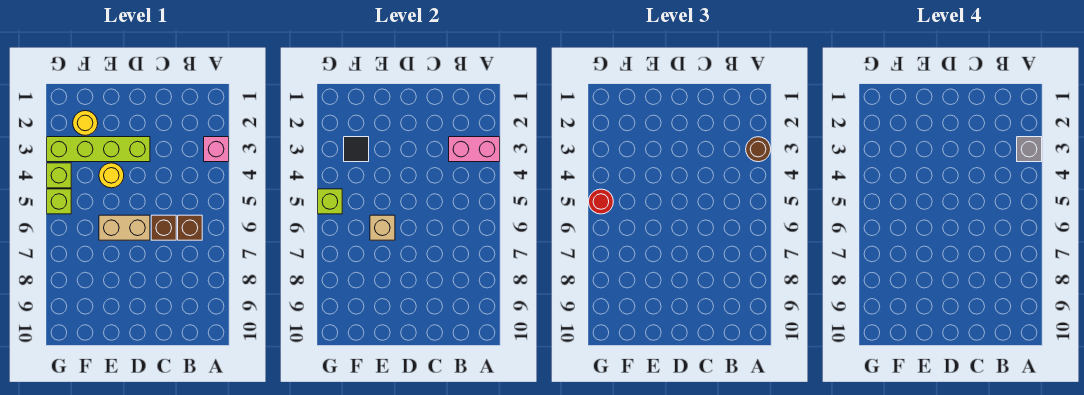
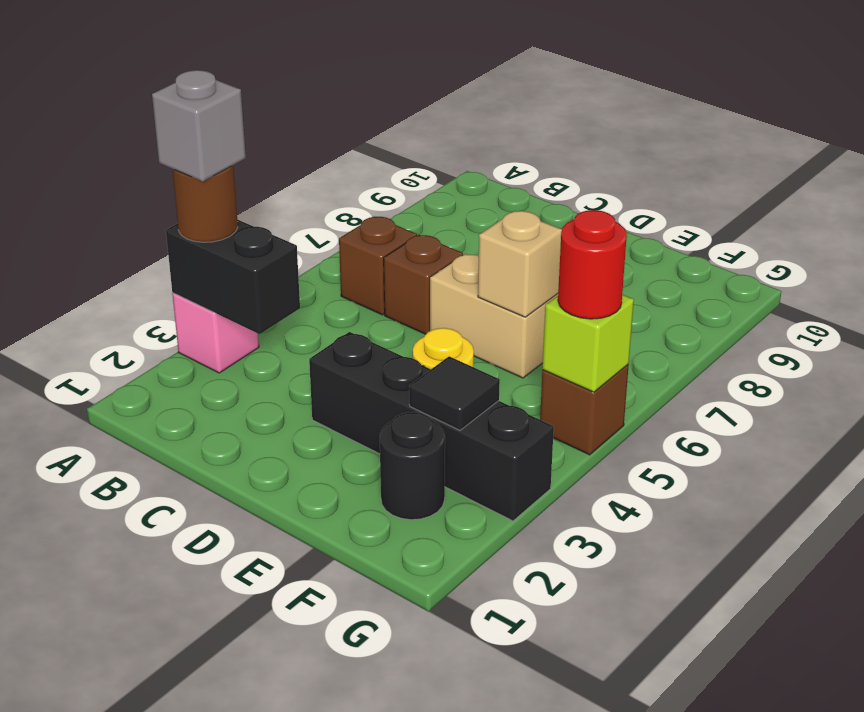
pink 1x2 brick [449,137,500,162] -> black 1x2 brick [166,219,300,334]
lime 1x4 brick [47,137,150,162] -> black 1x4 brick [309,332,554,521]
yellow 1x1 round brick [73,111,98,135] -> black 1x1 round brick [380,412,445,520]
lime 1x1 brick [47,163,71,188] -> none
lime 1x1 brick [47,189,71,214] -> brown 1x1 brick [540,365,629,455]

